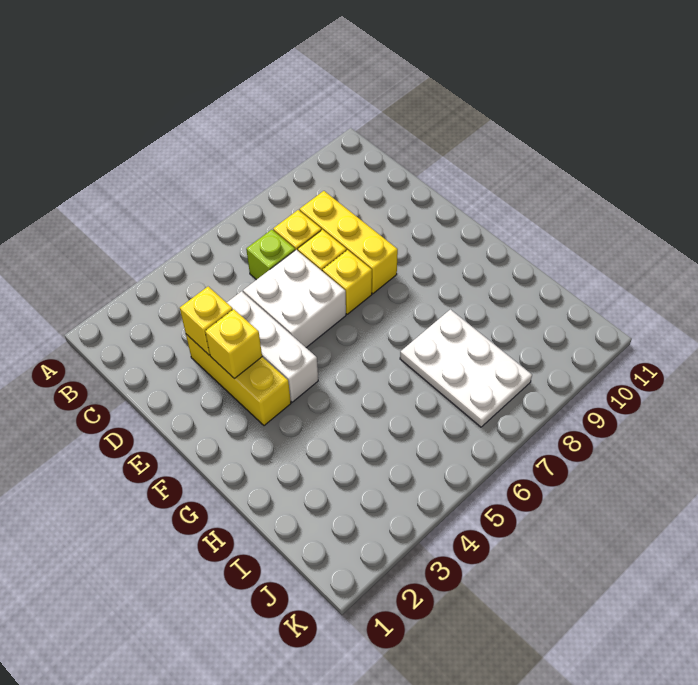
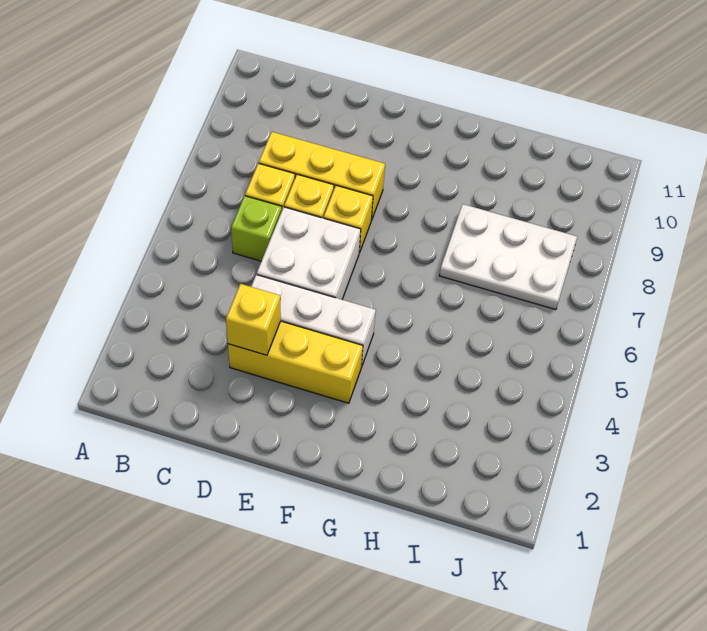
yellow 1x1 brick [205,309,262,378] -> none

